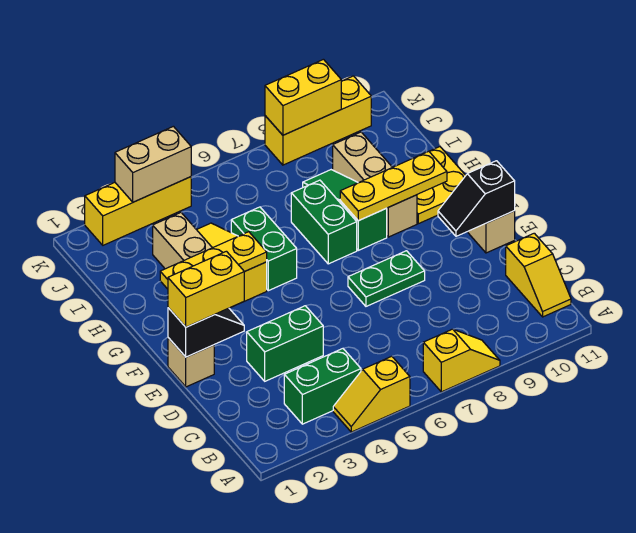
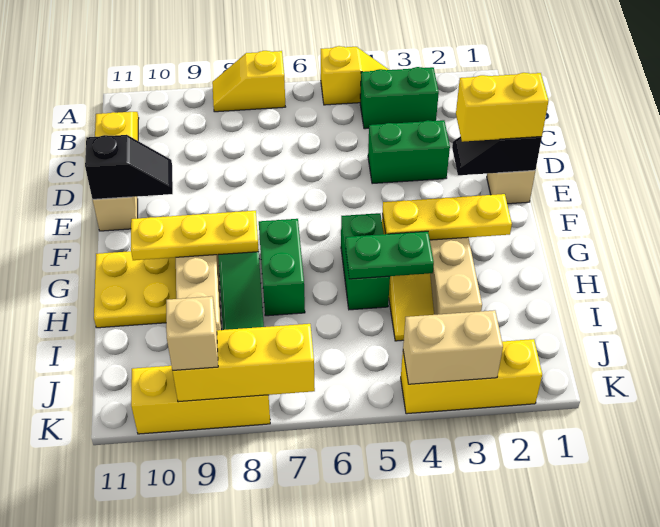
green 1x2 plate [348,251,425,306] -> green 1x2 plate moved to [345,231,434,279]
yellow 1x2 brick [265,59,341,135] -> yellow 1x3 brick [173,324,315,402]
none -> tan 1x1 brick [166,296,218,370]

